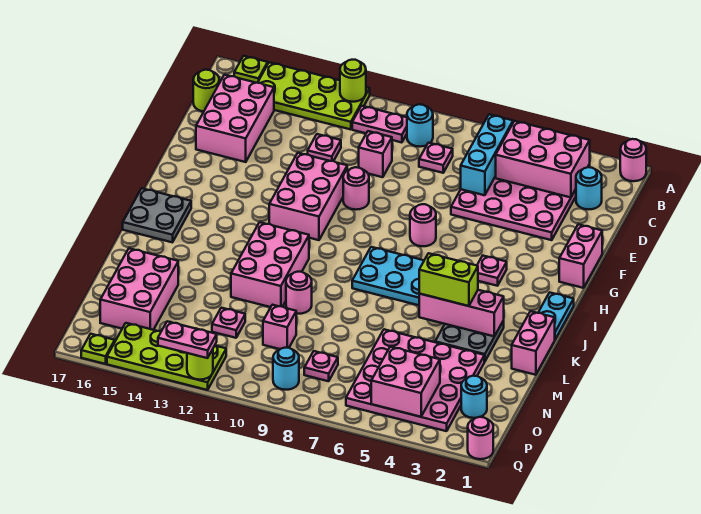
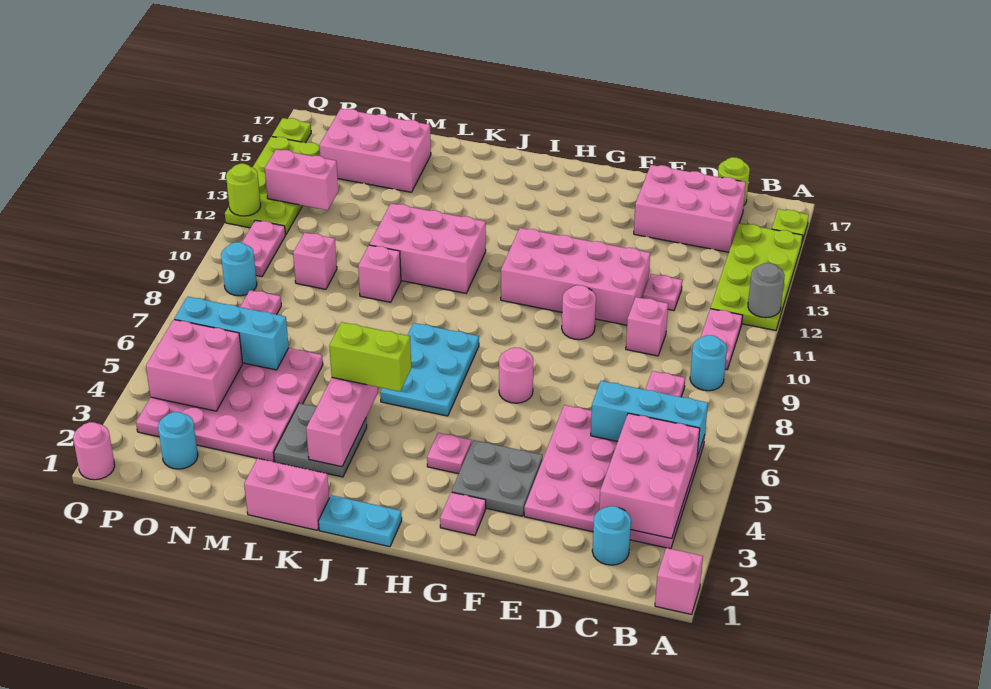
pink 1x1 round brick [620,139,646,181] -> pink 1x1 brick [655,548,703,615]
lime 1x1 round brick [340,60,366,102] -> grey 1x1 round brick [748,263,785,318]
pink 1x2 brick [559,224,602,288] -> pink 1x2 brick moved to [265,149,338,210]
pink 2x3 brick [269,153,347,240] -> pink 2x4 brick [501,228,650,325]
grey 2x2 plate [123,188,191,242] -> grey 2x2 plate moved to [452,440,543,516]
lime 1x2 brick [419,253,478,306] -> lime 1x2 brick turned to [329,322,411,392]
pink 1x1 round brick [286,272,312,314] -> pink 1x1 brick [358,245,401,302]
none -> cyan 1x3 brick [174,297,289,370]
pink 1x1 plate [212,308,245,338] -> pink 1x1 plate moved to [440,492,486,535]
pink 1x2 plate [158,321,217,358] -> pink 1x2 plate moved to [242,220,286,277]

